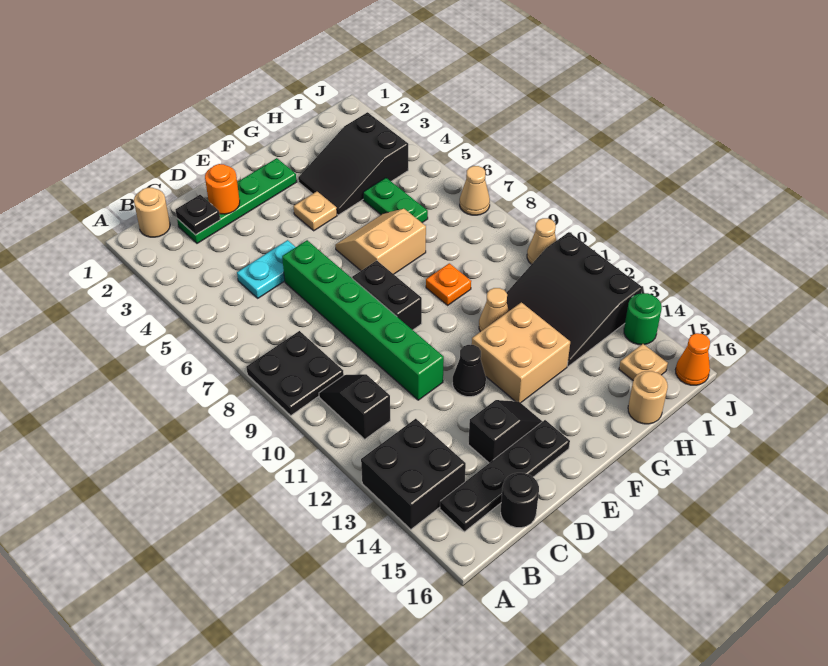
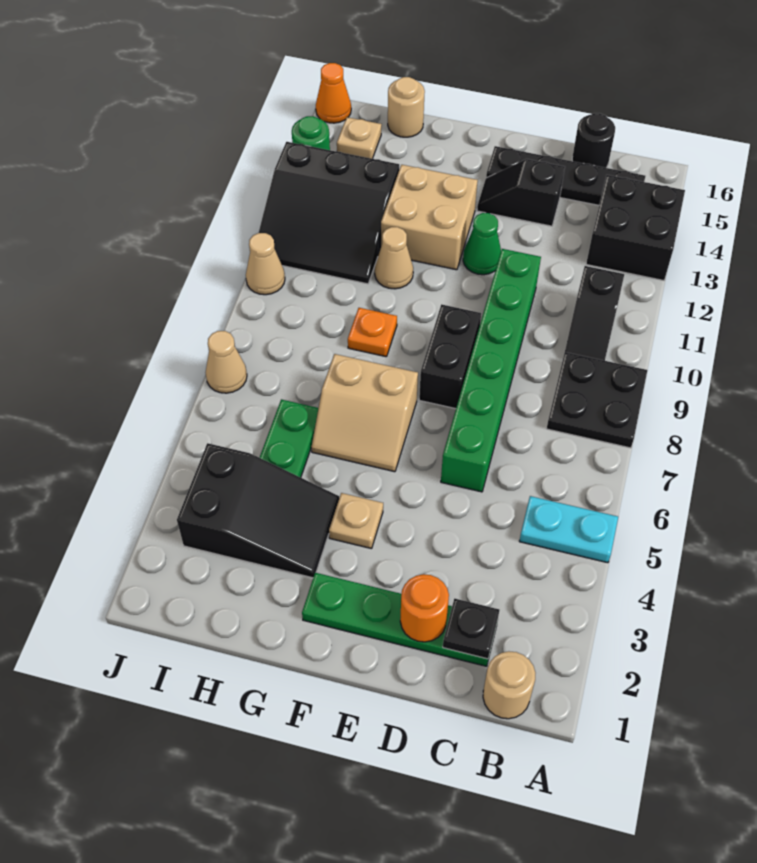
cyan 1x2 plate [237,240,295,298] -> cyan 1x2 plate moved to [519,496,618,563]
black 1x1 cone [452,345,486,397] -> green 1x1 cone [463,213,501,275]
black 3x3 slope [507,232,643,366] -> black 3x3 slope turned to [259,142,399,284]

